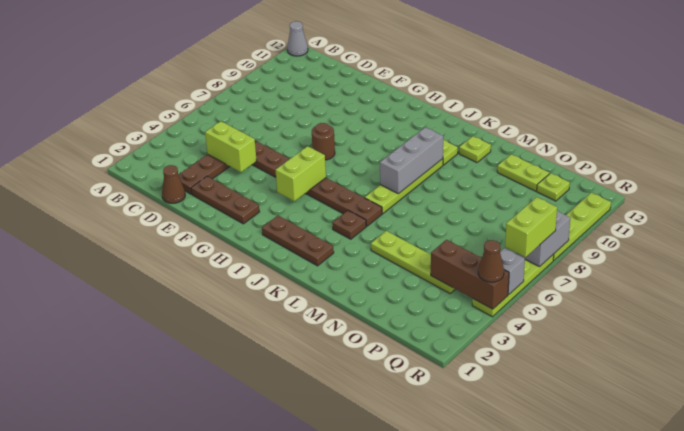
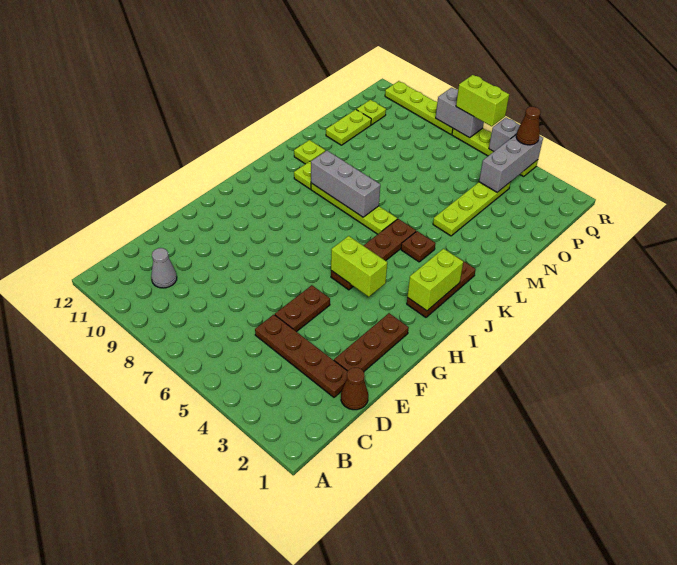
grey 1x1 cone [287,21,308,56] -> grey 1x1 cone moved to [151,248,177,288]
lime 1x2 brick [205,121,257,172] -> lime 1x2 brick moved to [407,249,463,311]
brown 1x1 round brick [312,123,335,160] -> none
brown 1x3 brick [431,240,509,309] -> grey 1x3 brick [479,134,543,192]

